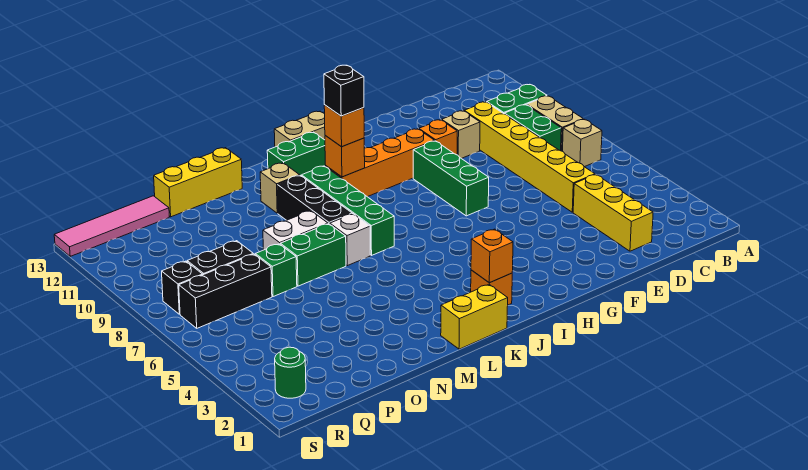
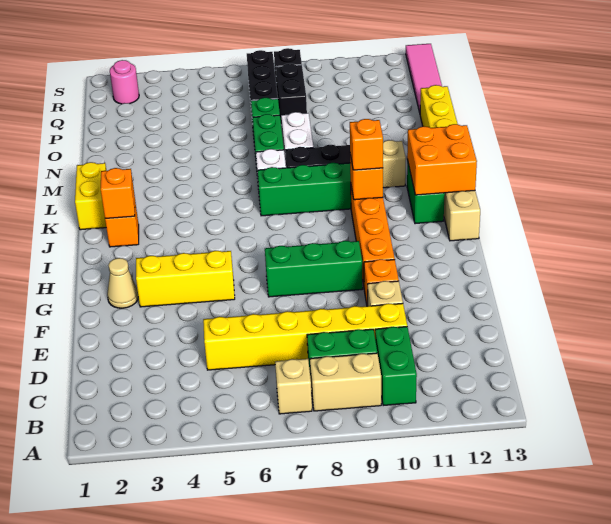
yellow 1x3 brick [573,174,653,251] -> yellow 1x3 brick moved to [136,251,235,307]
none -> tan 1x1 cone [107,258,138,308]
black 1x1 brick [324,65,364,116] -> none
none -> orange 2x2 brick [407,124,477,195]
green 1x1 round brick [275,347,306,398] -> pink 1x1 round brick [110,60,139,104]

